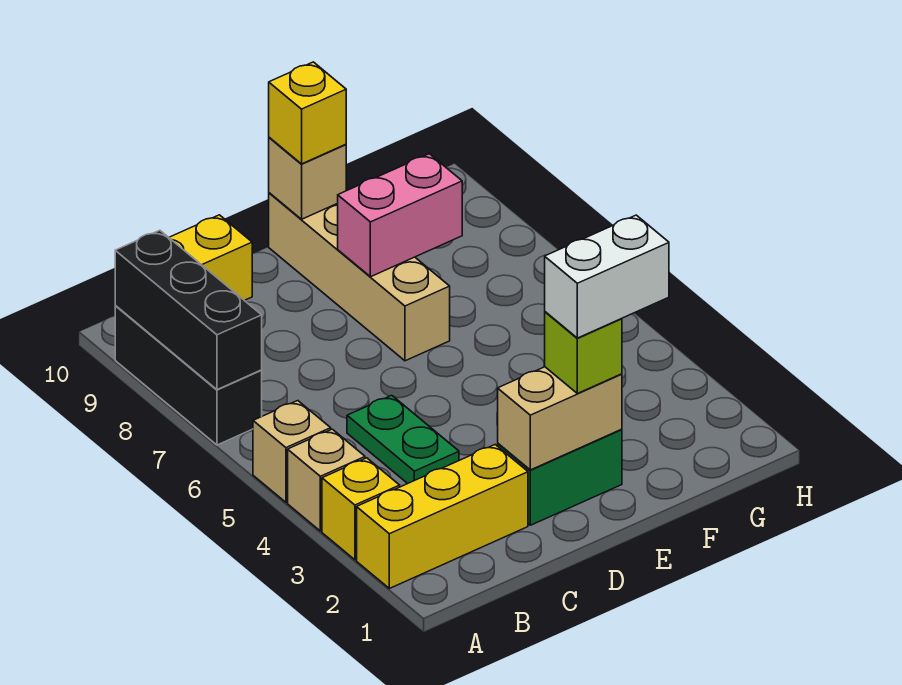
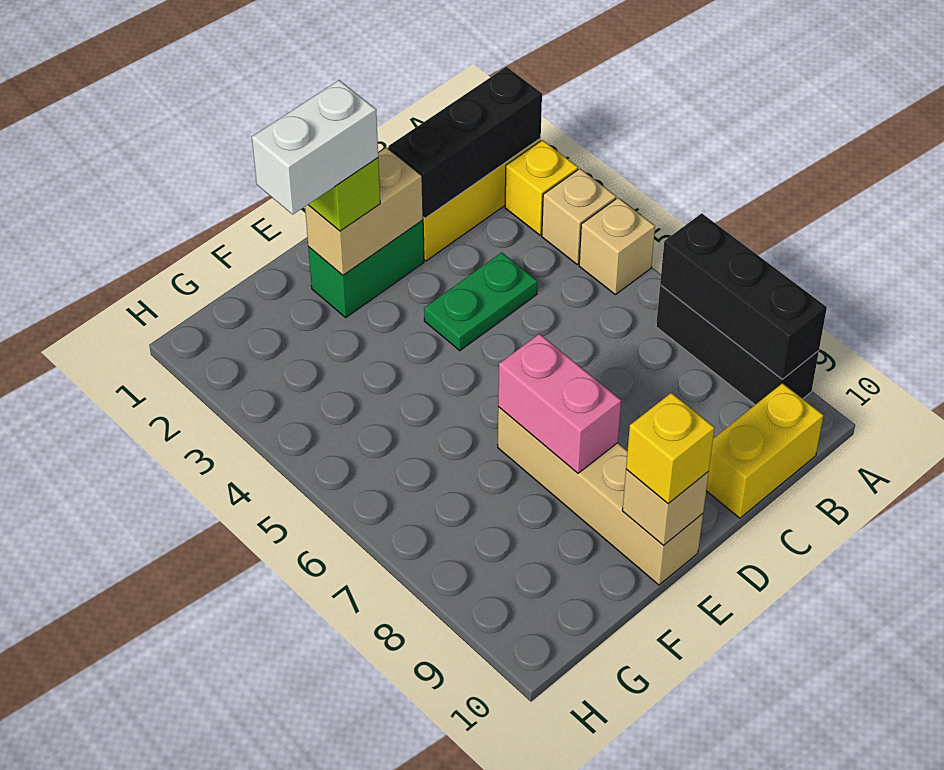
none -> black 1x3 brick [388,67,542,218]
green 1x2 plate [347,395,459,484] -> green 1x2 plate turned to [424,252,537,351]
pink 1x2 brick [338,154,462,277] -> pink 1x2 brick turned to [498,334,621,473]

